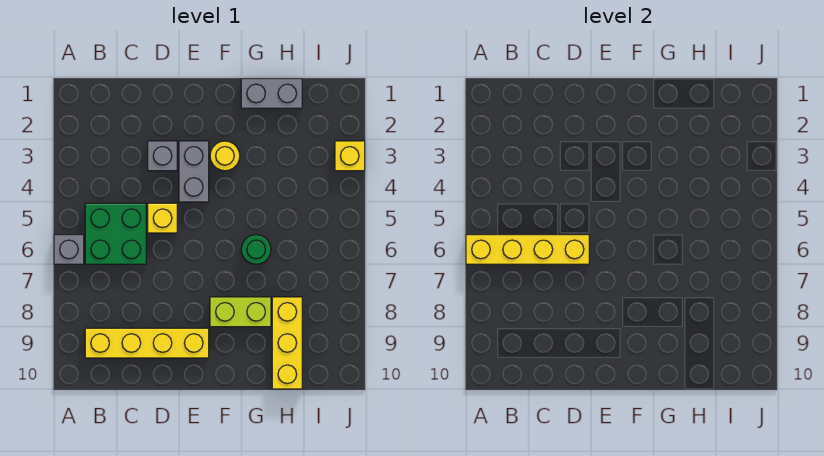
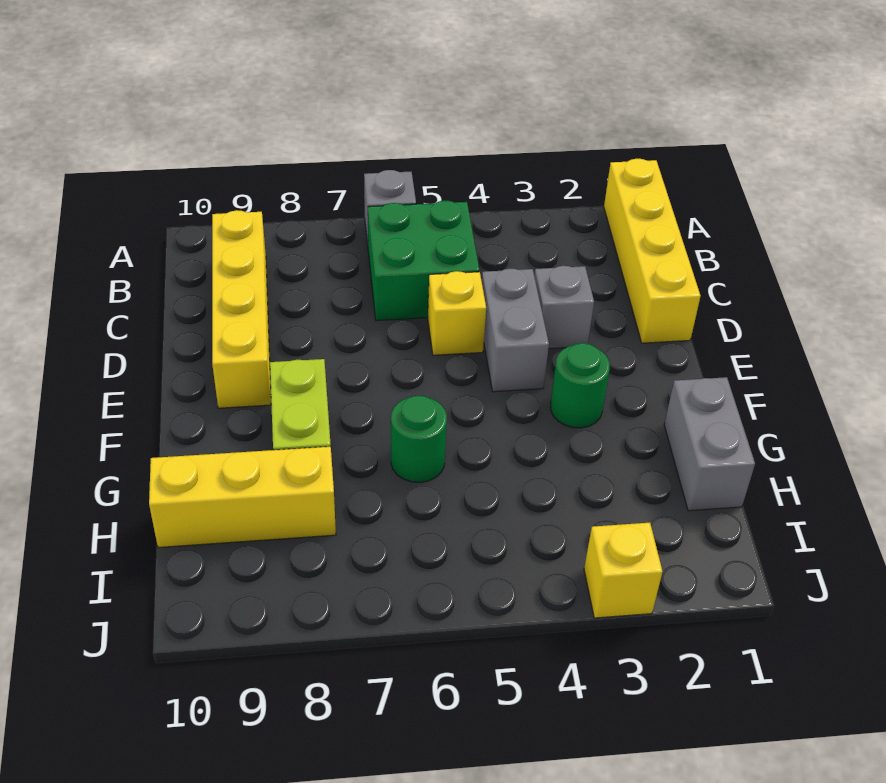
yellow 1x4 brick [466,235,589,264] -> yellow 1x4 brick moved to [604,159,701,343]
grey 1x2 brick [179,141,209,202] -> grey 1x2 brick turned to [482,269,549,392]
yellow 1x1 round brick [210,141,240,171] -> green 1x1 round brick [551,343,610,428]

